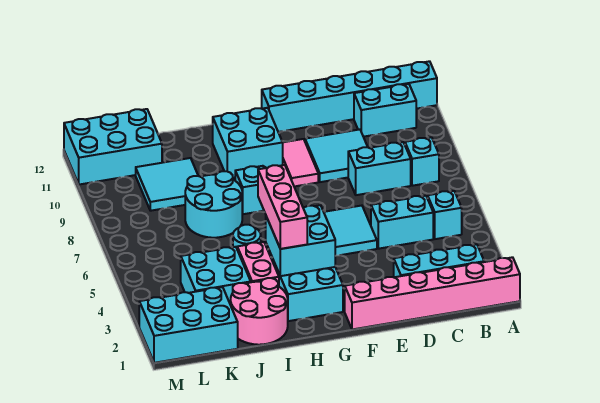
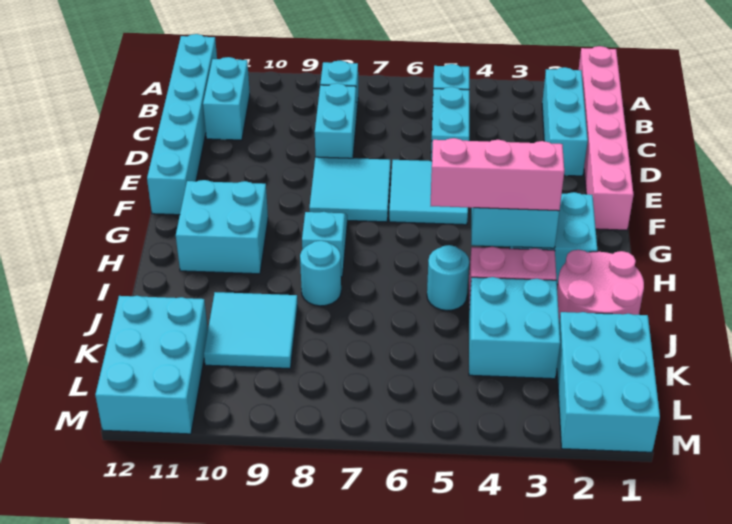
cyan 2x2 tile [305,129,367,182] -> cyan 2x2 tile moved to [309,157,391,222]
pink 1x2 tile [283,139,318,187] -> none
cyan 2x2 round brick [185,171,242,238] -> cyan 1x1 round brick [300,241,341,306]

